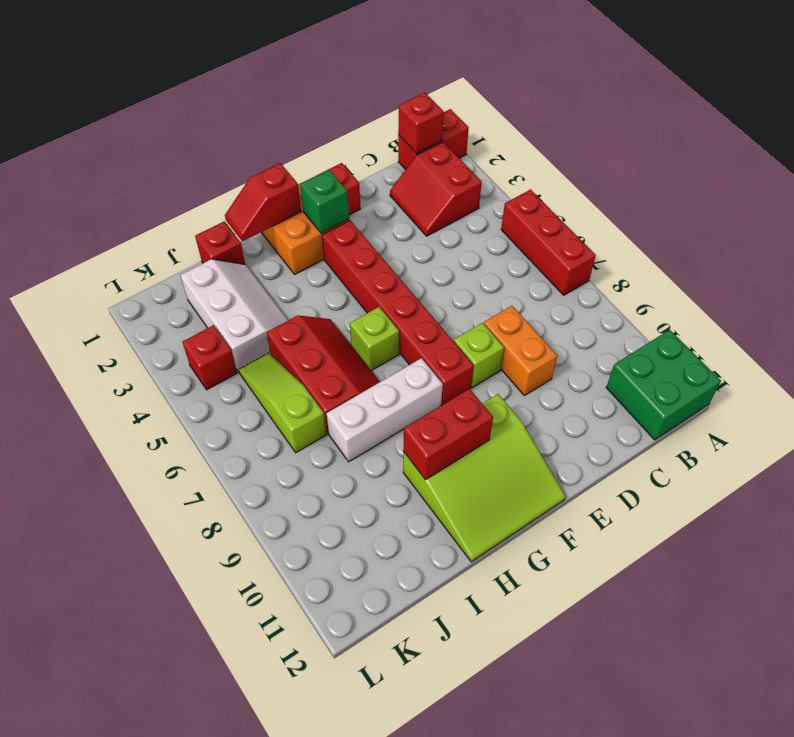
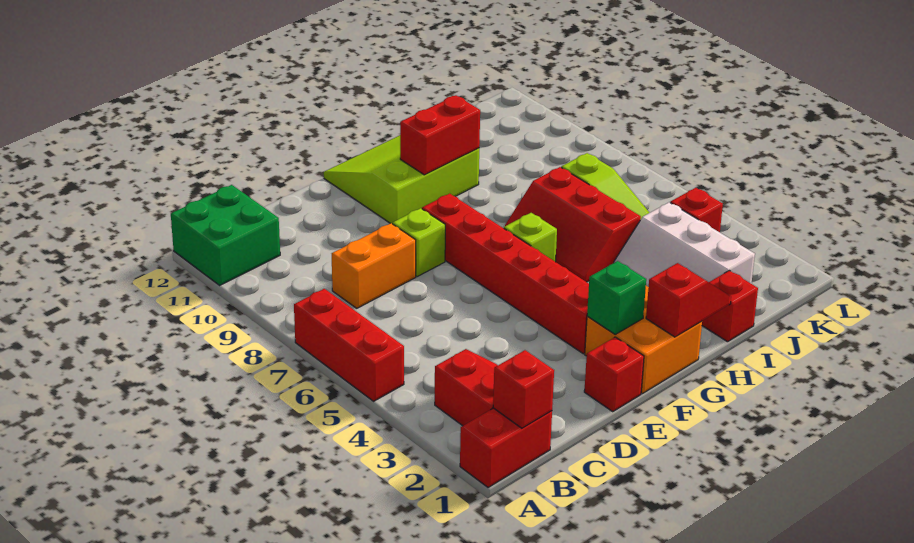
orange 1x2 brick [484,306,557,396] -> orange 1x2 brick turned to [332,223,416,308]
white 1x3 brick [327,358,443,462] -> none

